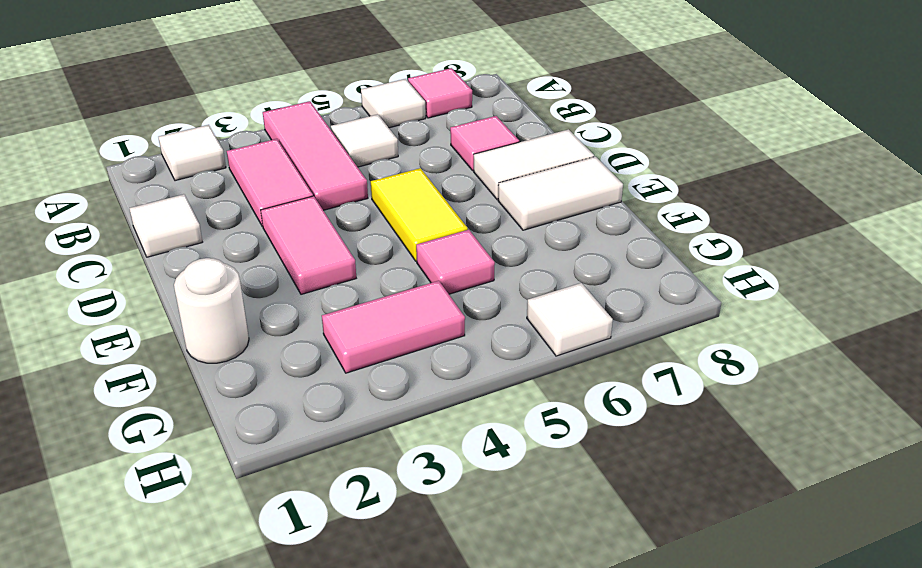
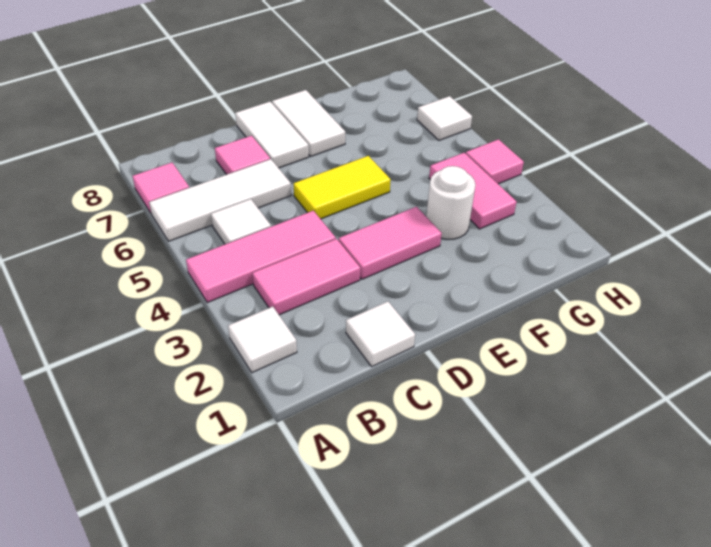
white 1x1 tile [361,79,426,128] -> white 1x3 tile [149,159,291,241]
white 1x1 round brick [174,258,249,363] -> white 1x1 round brick moved to [426,166,476,239]
pink 1x1 tile [416,230,495,294] -> pink 1x1 tile moved to [466,139,524,184]

